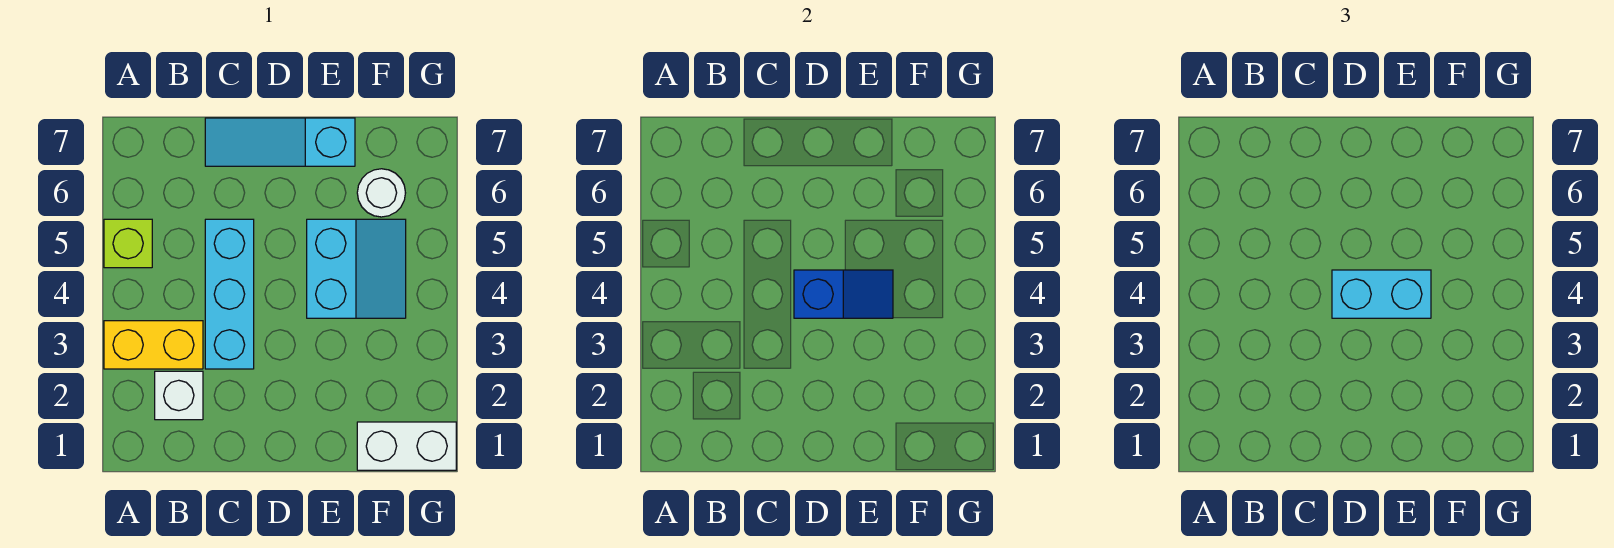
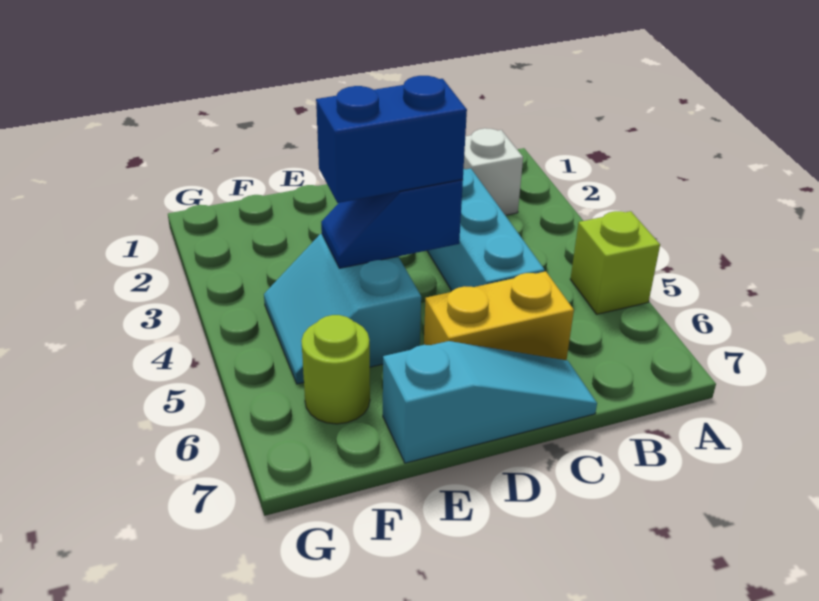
yellow 1x2 brick [104,321,203,369] -> yellow 1x2 brick moved to [424,271,574,360]
cyan 1x2 brick [1332,270,1431,318] -> blue 1x2 brick [316,76,467,203]
white 1x2 brick [357,422,456,470] -> none
white 1x1 round brick [357,169,405,217] -> lime 1x1 round brick [301,315,370,424]

